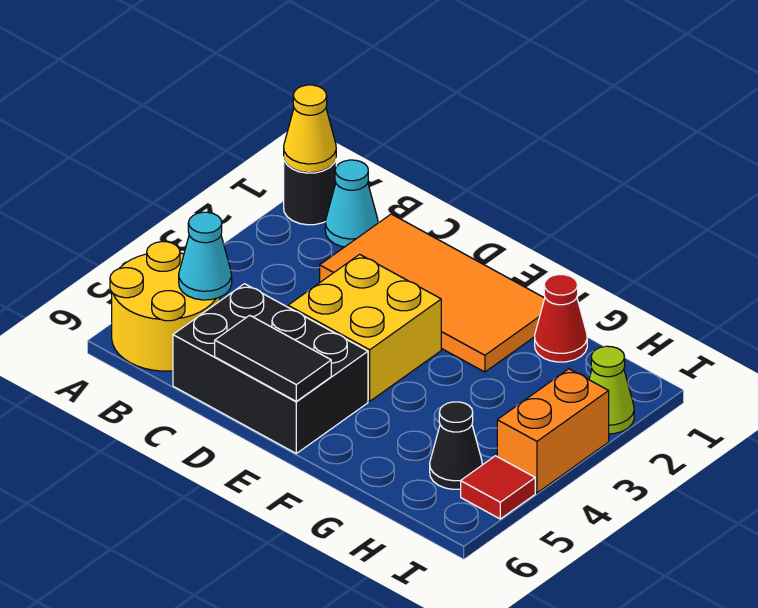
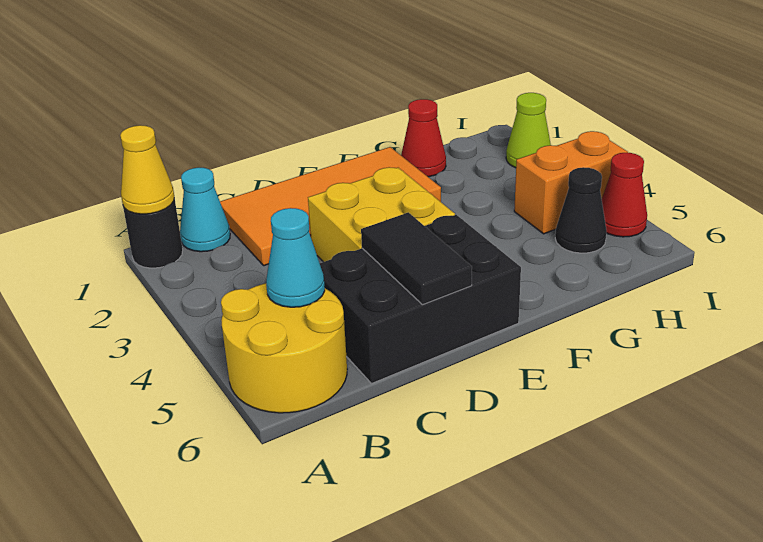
black 1x2 tile [215,315,331,401] -> black 1x2 tile turned to [361,212,472,305]
orange 1x2 brick [497,369,609,493] -> orange 1x2 brick turned to [514,131,628,234]
red 1x1 tile [461,456,535,519] -> red 1x1 cone [602,153,647,237]

